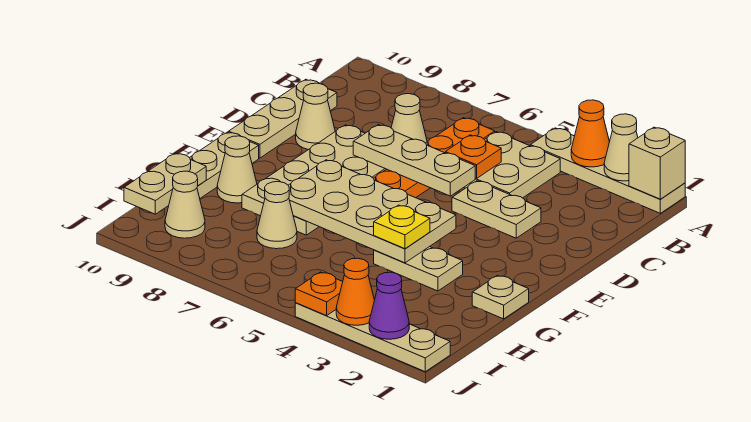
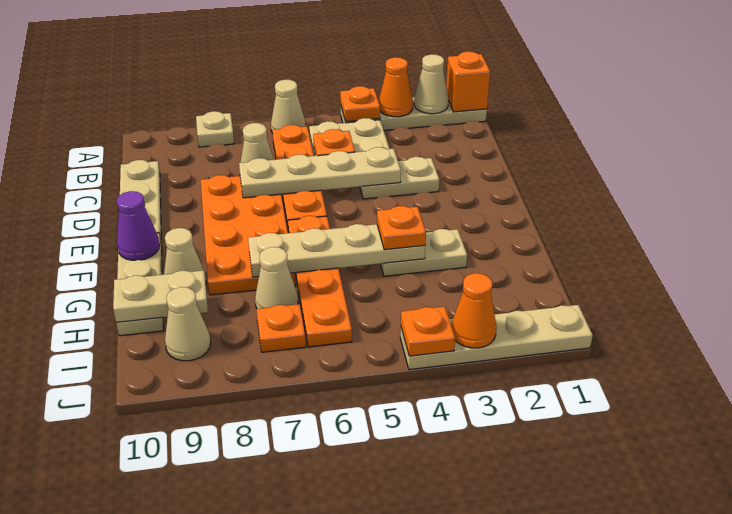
tan 1x1 brick [629,127,685,199] -> orange 1x1 brick [446,52,490,112]
none -> orange 1x1 plate [340,86,380,122]
tan 1x3 plate [353,125,476,196] -> tan 1x4 plate [239,147,401,198]
tan 2x4 plate [242,125,386,235] -> orange 2x4 plate [201,175,295,295]
tan 1x1 cone [296,83,335,150] -> tan 1x1 cone moved to [271,80,306,131]
tan 2x4 plate [288,160,456,263] -> tan 1x4 plate [248,224,425,277]
none -> orange 1x4 plate [288,216,352,347]
tan 1x1 plate [472,275,529,319] -> tan 1x1 plate moved to [196,111,234,147]
yellow 1x1 plate [374,205,430,249] -> orange 1x1 plate [377,206,426,250]
tan 1x2 plate [124,153,206,214] -> tan 1x2 plate turned to [113,270,208,322]
none -> orange 1x1 plate [256,304,306,352]
purple 1x1 cone [369,272,409,339] -> purple 1x1 cone moved to [117,191,160,260]

